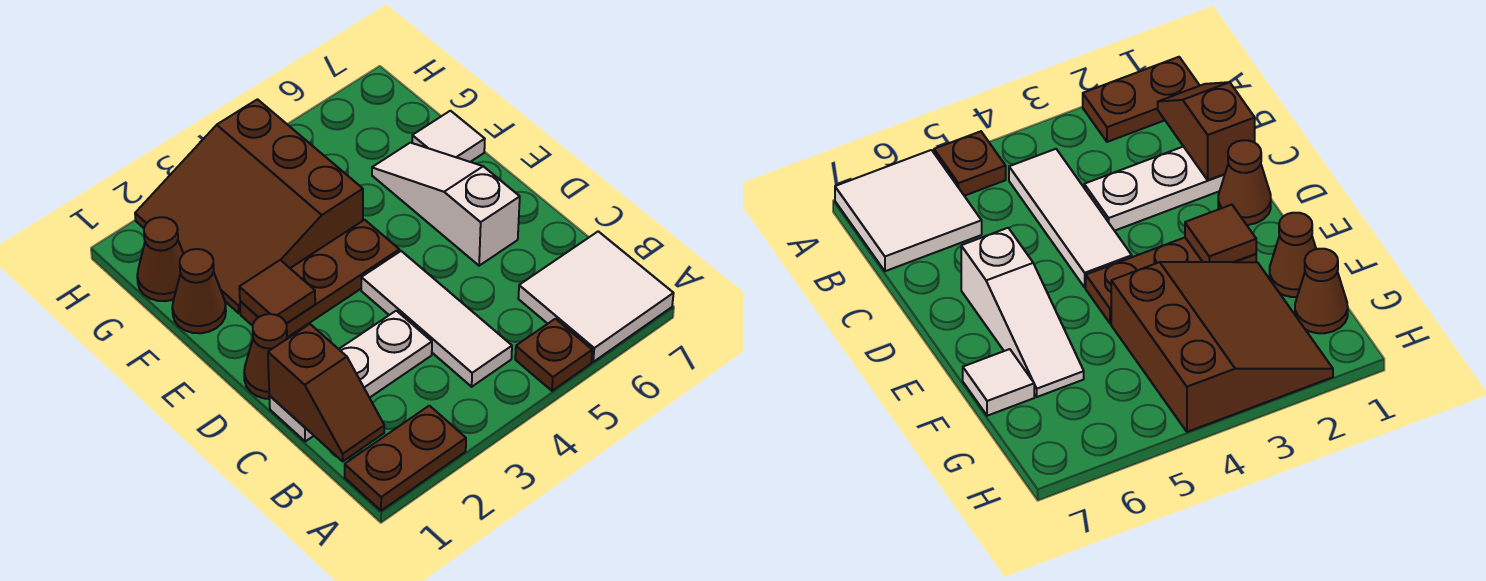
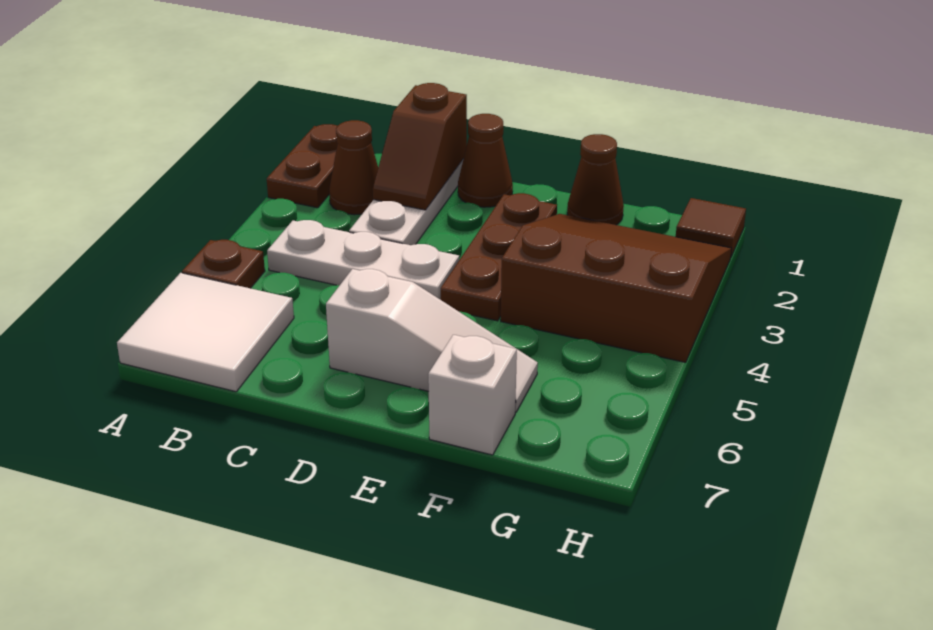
brown 1x2 slope [268,324,384,461] -> brown 1x2 slope turned to [373,83,467,210]
white 1x3 tile [361,251,512,387] -> white 1x3 plate [267,220,459,300]
brown 1x1 tile [239,260,315,324] -> brown 1x1 tile moved to [676,198,746,256]
white 1x1 tile [412,111,485,162] -> white 1x1 brick [428,335,517,455]
brown 1x1 cone [137,217,183,301] -> brown 1x1 cone moved to [329,120,378,215]

